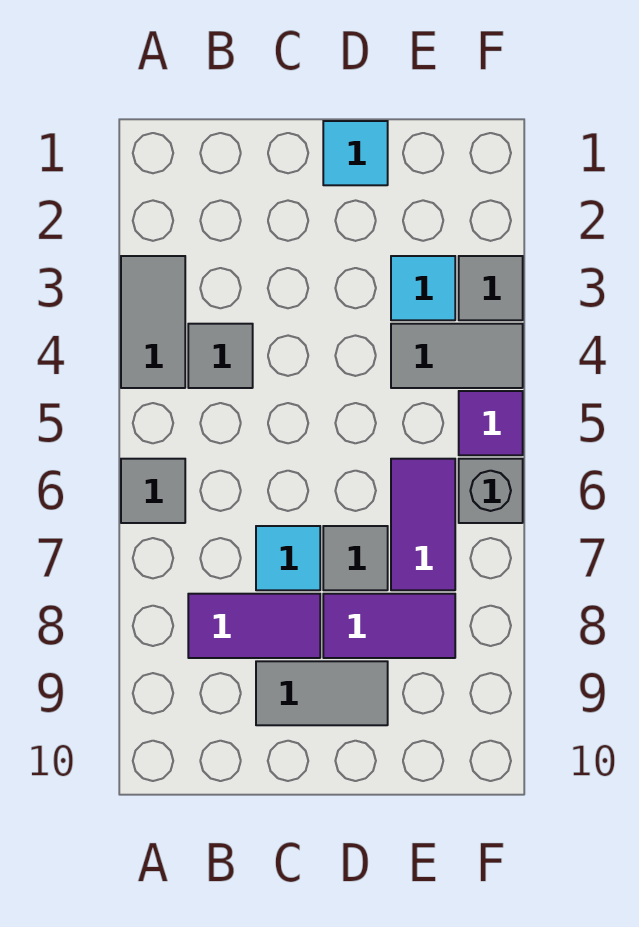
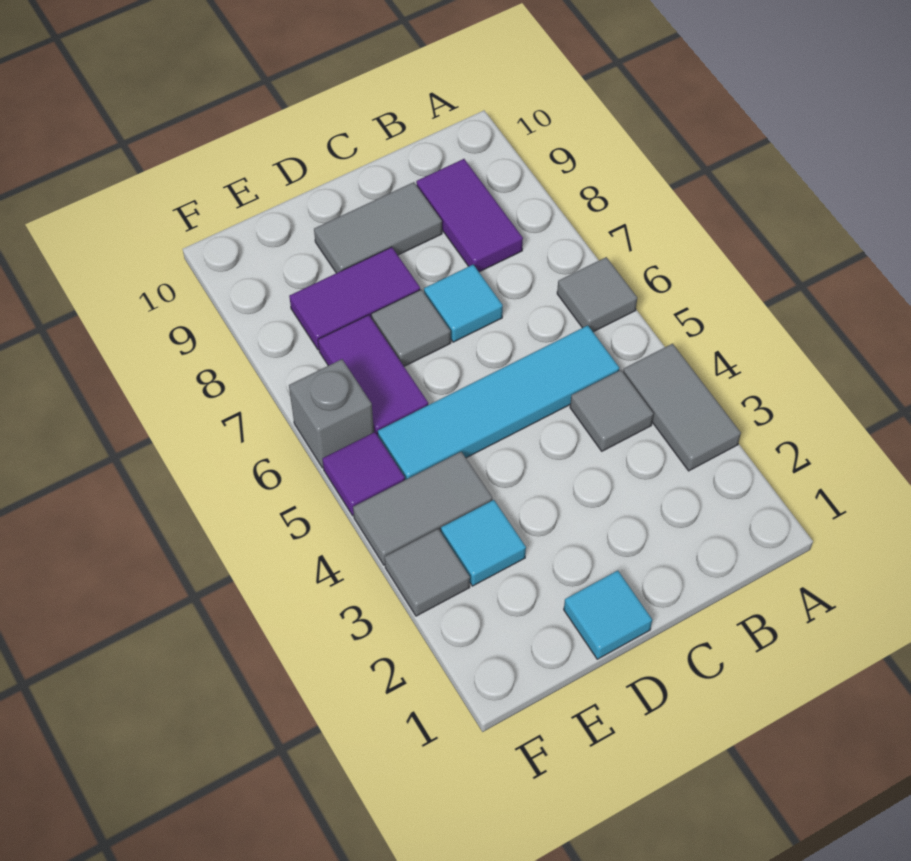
none -> cyan 1x4 tile [378,325,619,480]
purple 1x2 tile [188,594,320,658] -> purple 1x2 tile turned to [416,159,523,272]

